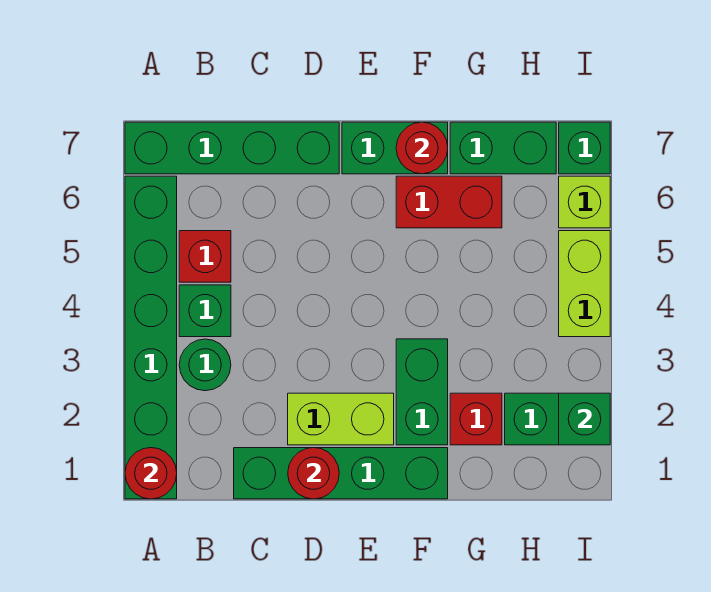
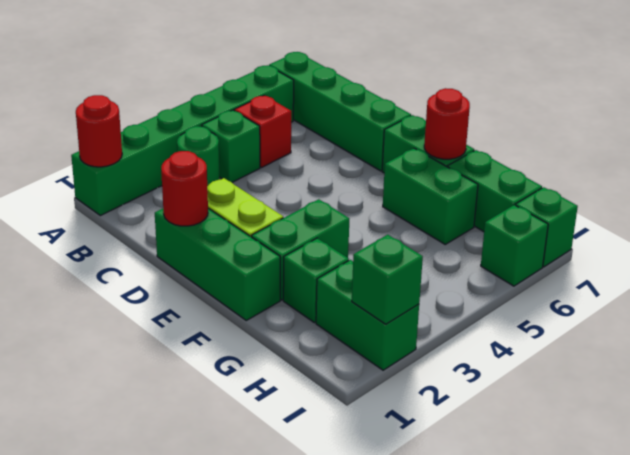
green 1x4 brick [234,448,448,499] -> green 1x3 brick [155,208,280,320]
red 1x2 brick [396,176,502,228] -> green 1x2 brick [383,148,478,244]
red 1x1 brick [450,393,502,445] -> green 1x1 brick [283,238,349,323]
lime 1x2 brick [559,231,610,337] -> none
lime 1x1 brick [559,176,610,228] -> green 1x1 brick [481,205,548,286]

